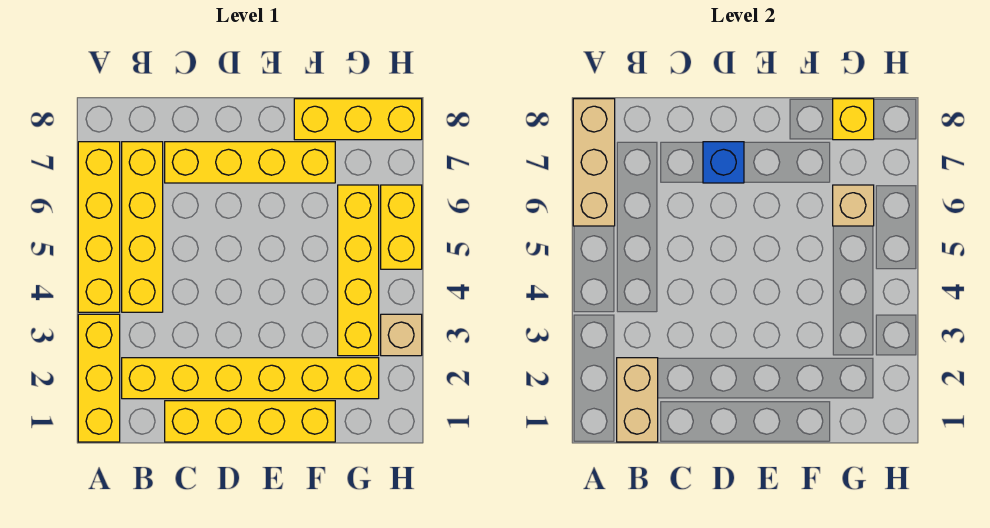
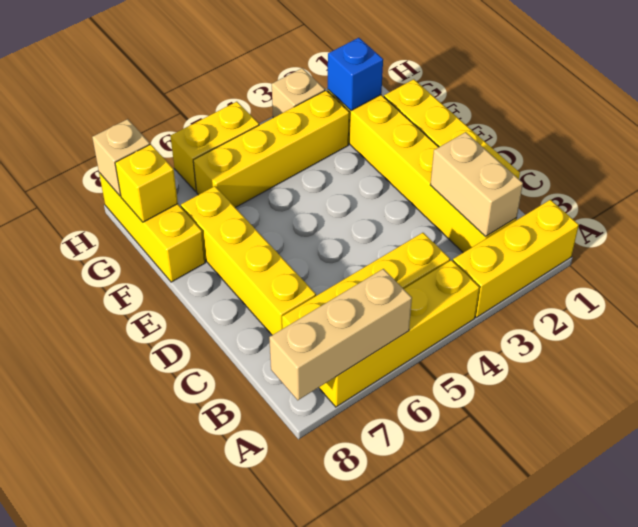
tan 1x2 brick [617,358,658,442] -> tan 1x2 brick turned to [431,132,523,237]
blue 1x1 brick [703,142,744,183] -> blue 1x1 brick moved to [328,38,383,111]
tan 1x1 brick [833,185,874,226] -> tan 1x1 brick moved to [92,119,150,196]

